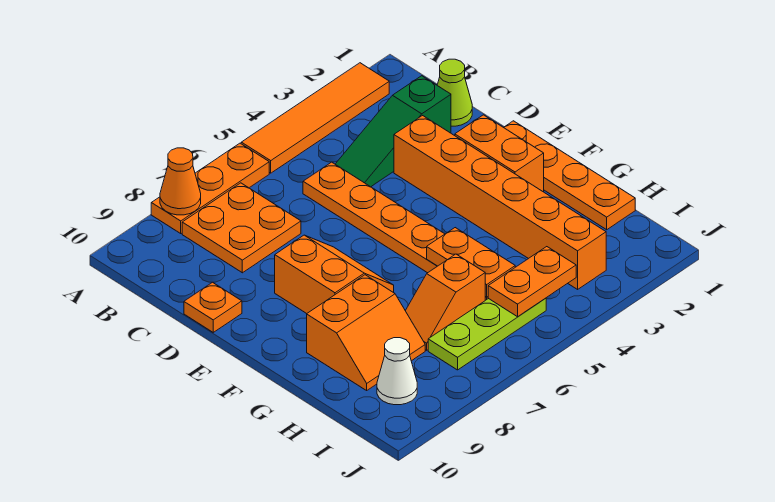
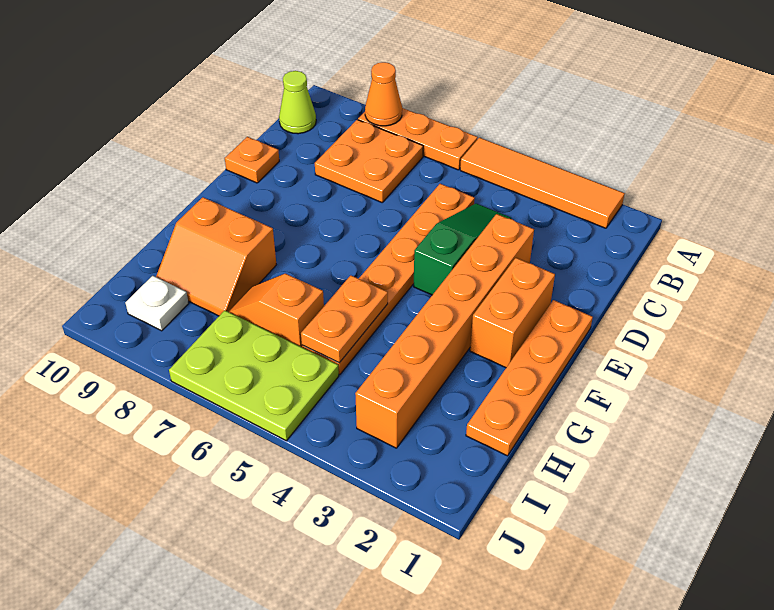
lime 1x1 cone [437,59,472,126] -> lime 1x1 cone moved to [279,71,316,134]
green 1x3 slope [335,76,451,187] -> green 1x3 slope turned to [414,204,511,295]
orange 2x2 slope [275,235,394,314] -> none
orange 1x2 plate [488,247,576,317] -> none
lime 1x3 plate [428,298,546,370] -> lime 2x3 plate [169,310,339,441]
white 1x1 cone [377,338,417,405] -> white 1x1 plate [126,276,189,331]

